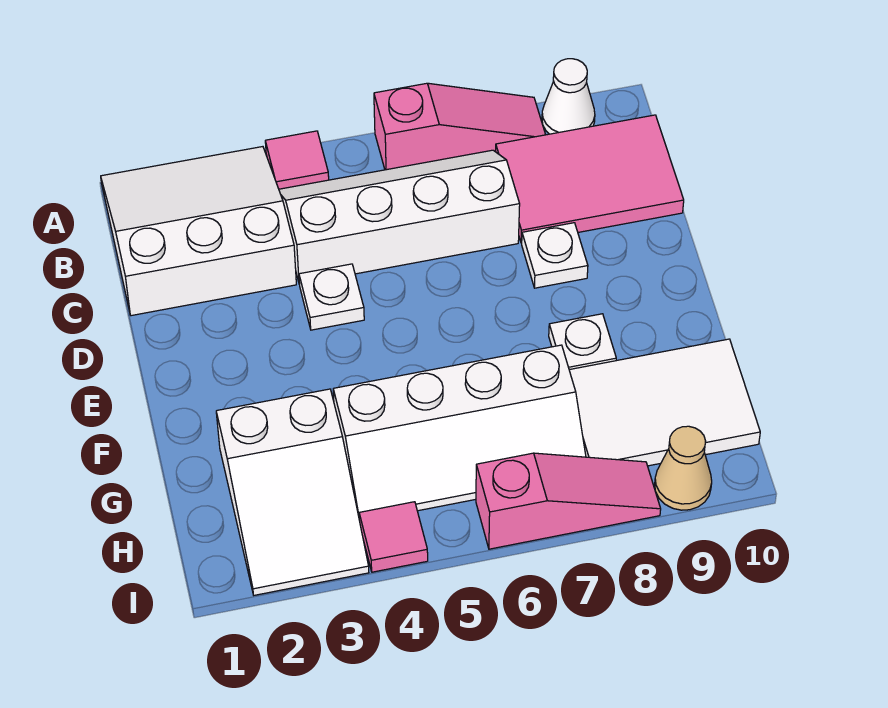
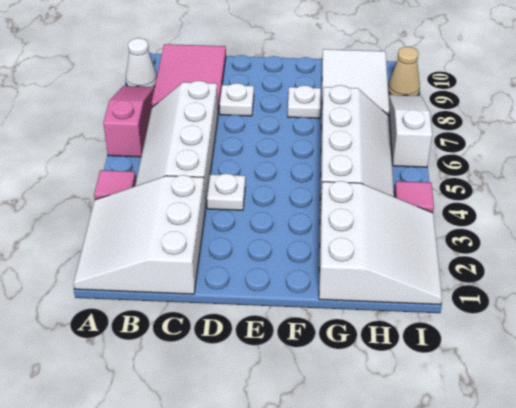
white 2x3 slope [216,389,369,595] -> white 3x3 slope [319,181,442,305]
pink 1x3 slope [476,453,661,549] -> white 1x3 slope [389,95,432,167]

